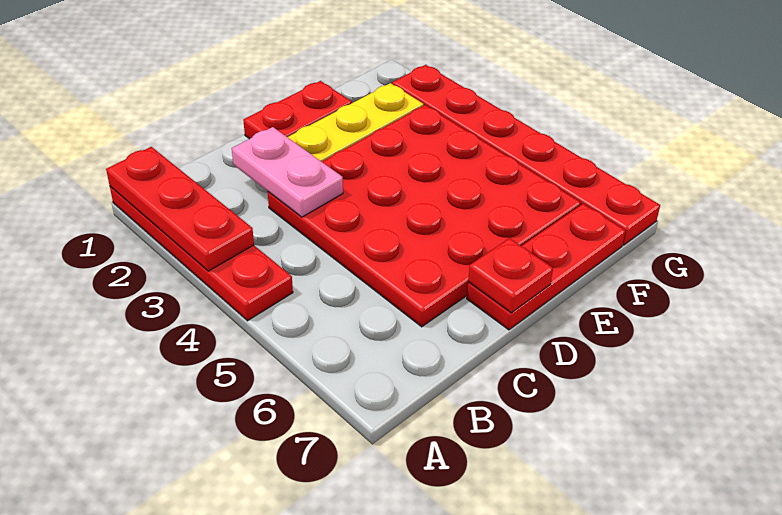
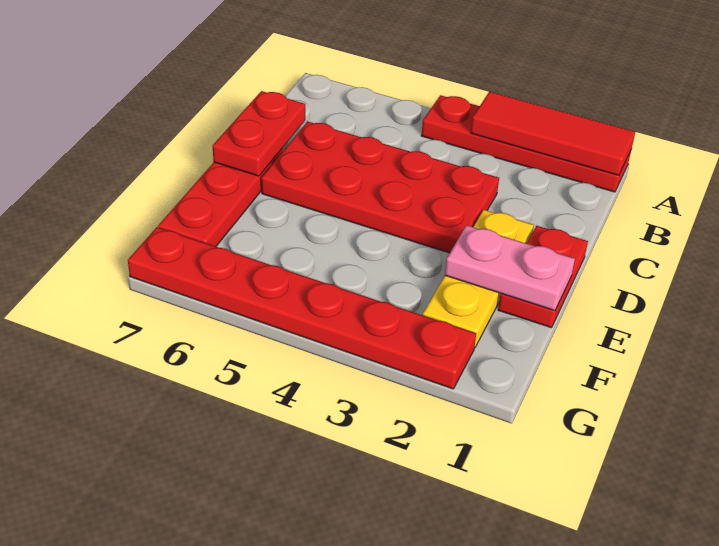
red 1x3 plate [106,147,254,271] -> red 1x3 tile [471,92,635,175]
pink 1x2 plate [232,127,343,217] -> pink 1x2 plate moved to [445,225,575,311]
red 4x4 plate [268,105,581,327] -> red 2x4 plate [261,121,499,253]
red 1x1 plate [468,238,553,313] -> red 1x2 plate [213,91,305,176]

